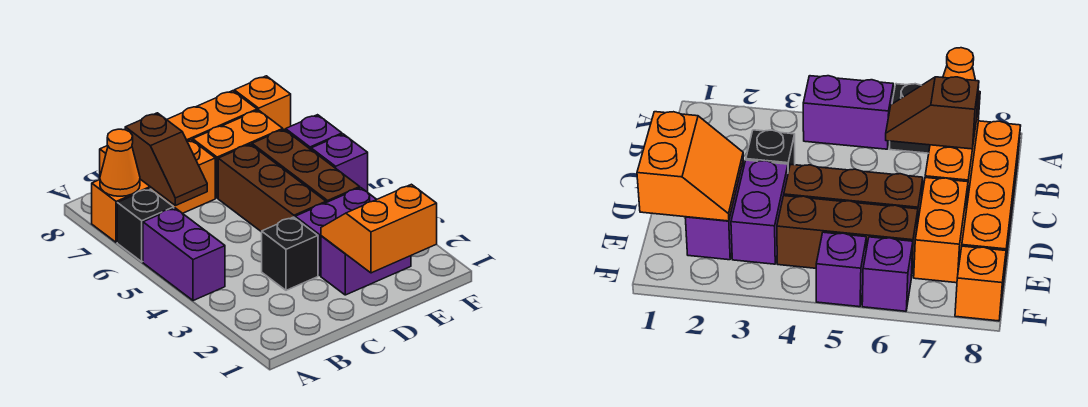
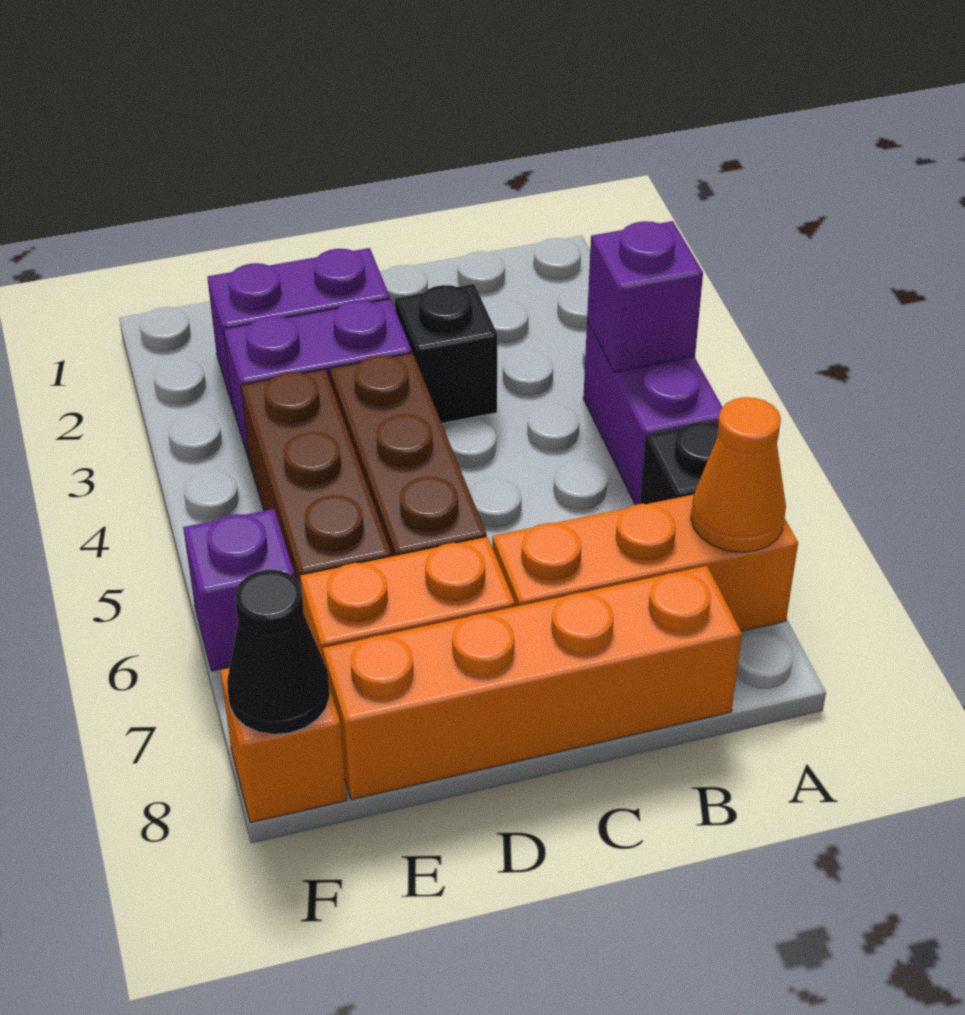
brown 1x2 slope [125,113,207,206] -> none
orange 2x2 slope [321,184,437,273] -> none
purple 1x1 brick [311,134,368,192] -> purple 1x1 brick moved to [587,221,703,372]
none -> black 1x1 cone [227,570,330,735]

